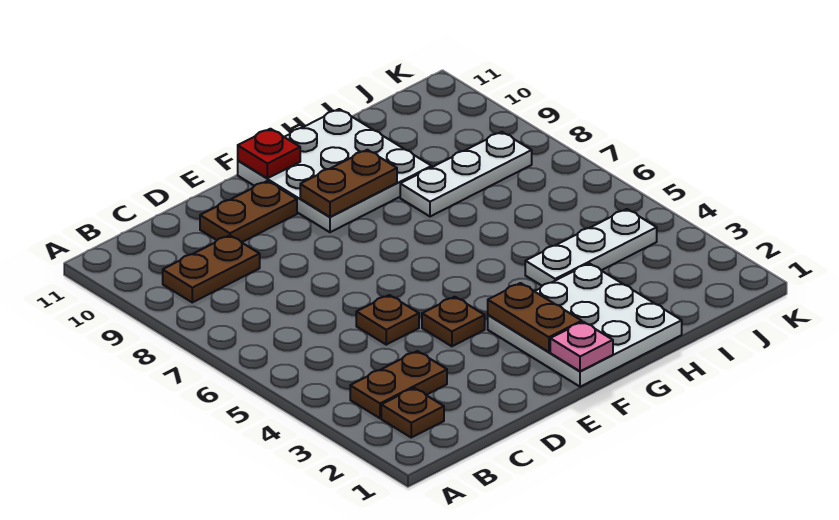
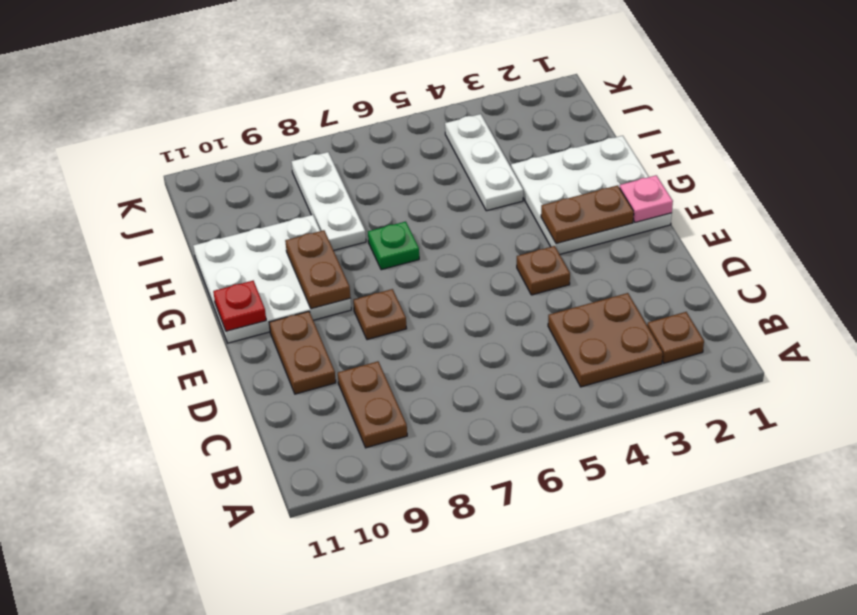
brown 1x2 plate [350,351,447,418] -> brown 2x2 plate [548,293,663,387]
brown 1x1 plate [356,295,419,345] -> brown 1x1 plate moved to [353,289,407,340]
none -> green 1x1 plate [368,222,419,270]

